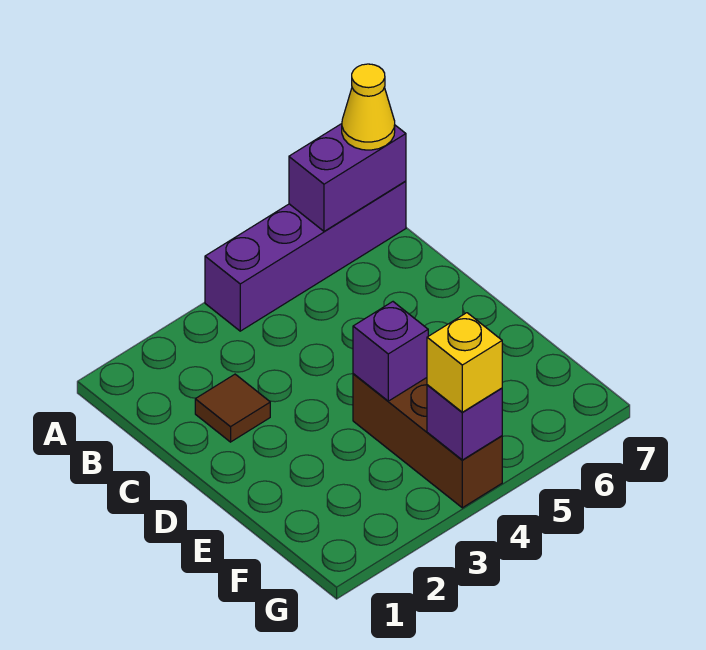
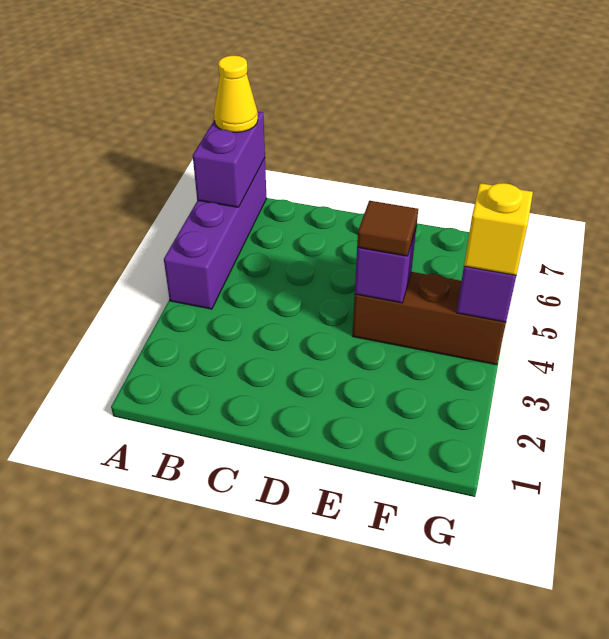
brown 1x1 tile [195,374,270,442] -> brown 1x1 tile moved to [357,201,418,256]

